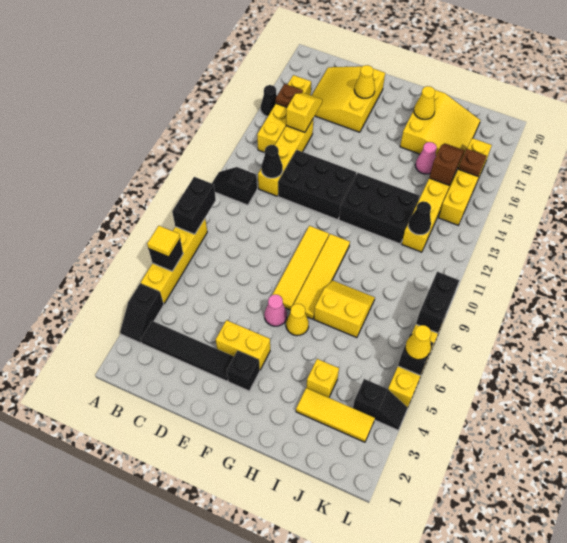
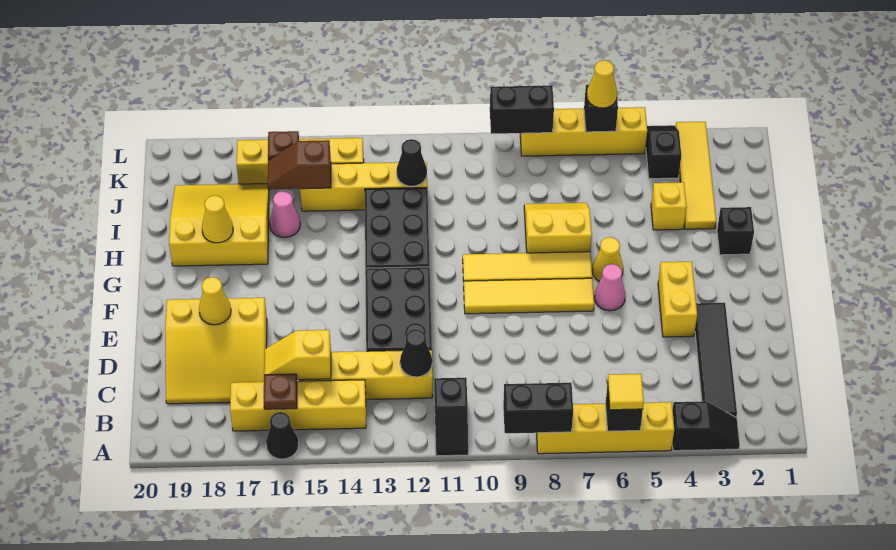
black 1x1 brick [227,350,260,391] -> black 1x1 brick moved to [717,207,754,255]
yellow 2x2 slope [314,280,375,338] -> yellow 2x2 slope turned to [524,203,592,253]
yellow 1x3 tile [296,388,375,442] -> yellow 1x4 tile [676,122,716,229]

